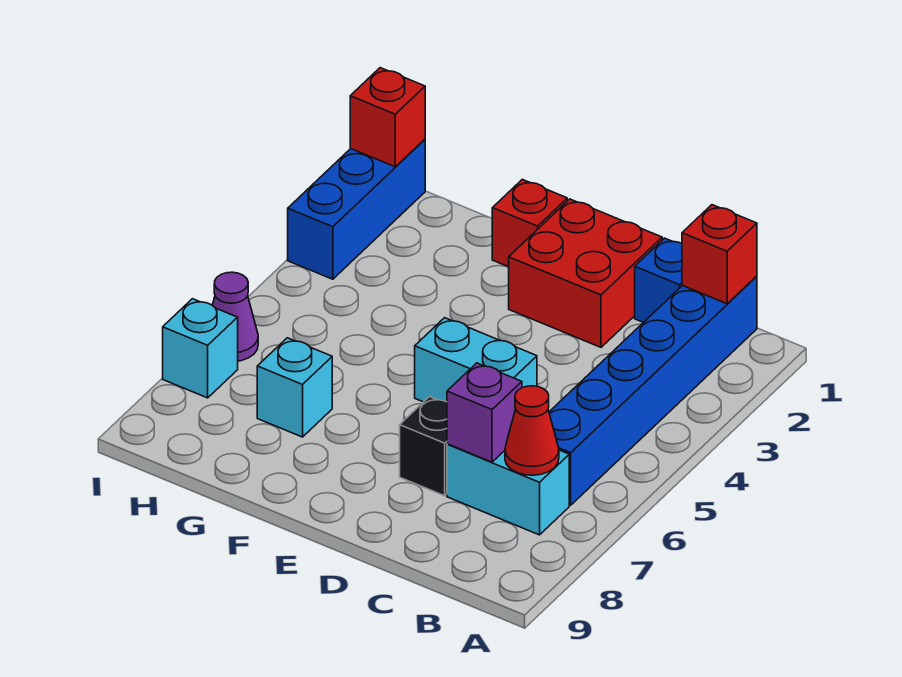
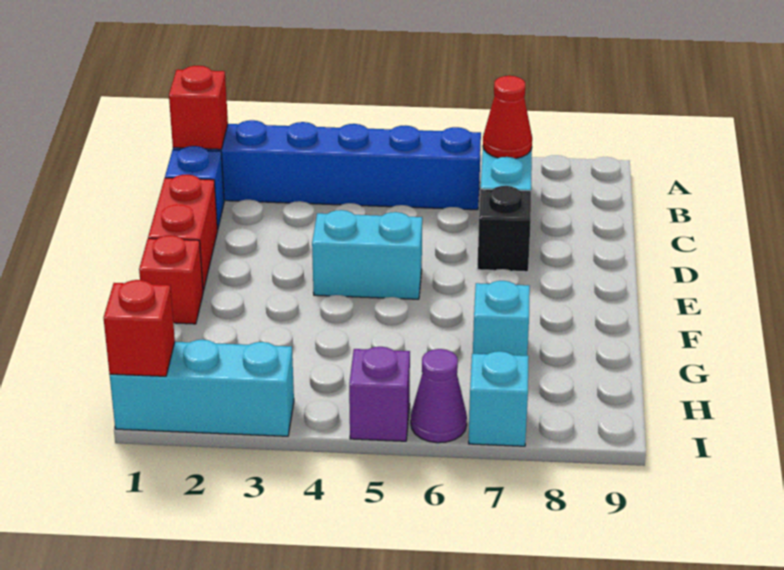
purple 1x1 brick [447,363,522,462] -> purple 1x1 brick moved to [349,347,410,441]
red 2x2 brick [509,199,662,347] -> red 1x2 brick [148,175,218,291]
cyan 1x2 brick [415,318,537,402] -> cyan 1x2 brick turned to [312,210,422,299]
blue 1x3 brick [288,139,425,279] -> cyan 1x3 brick [110,340,294,436]

